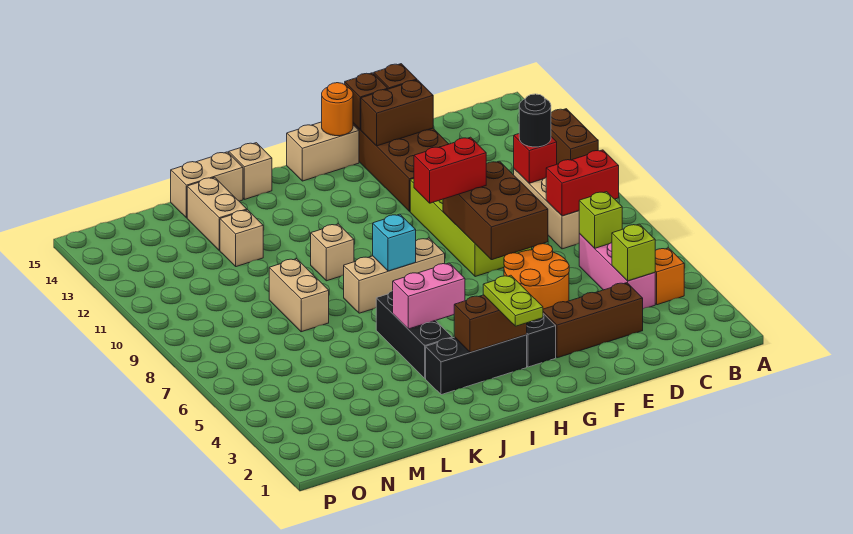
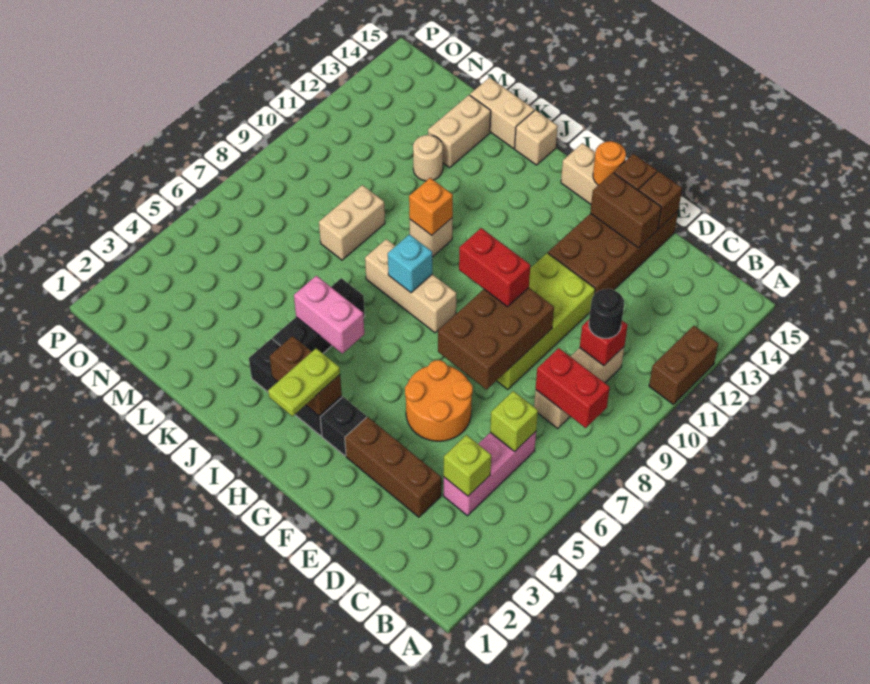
orange 1x1 brick [655,248,684,305] -> orange 1x1 brick moved to [409,178,453,235]
tan 1x1 brick [220,210,263,267] -> tan 1x1 round brick [413,135,443,181]

